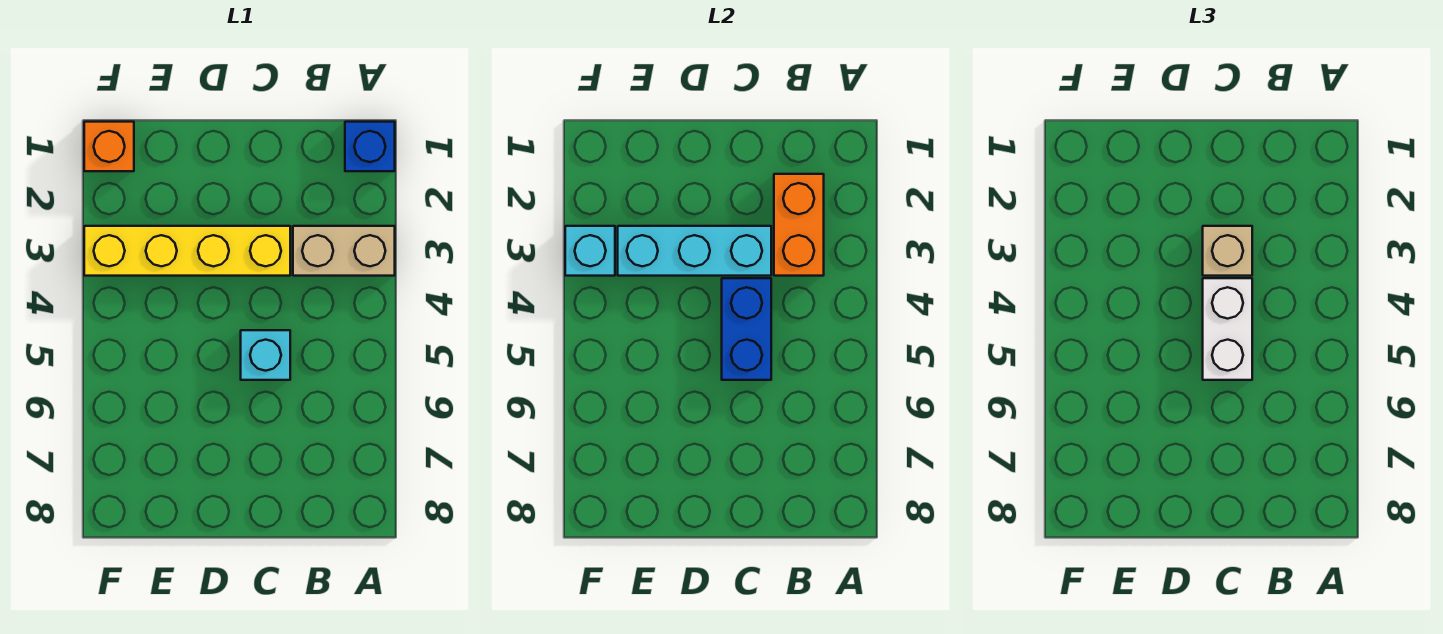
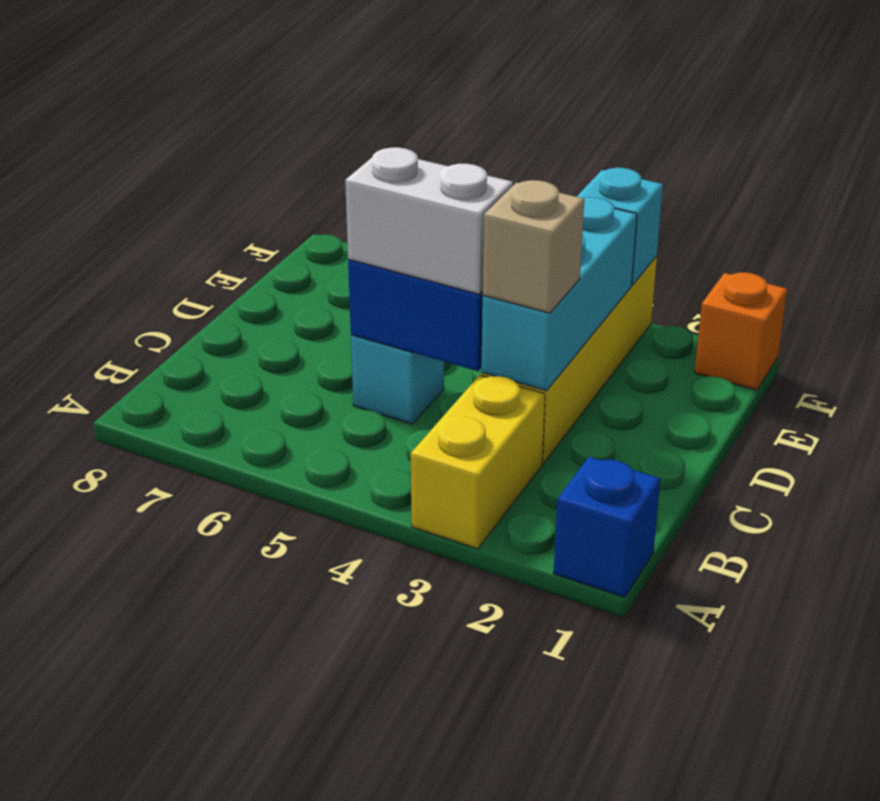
tan 1x2 brick [293,226,395,276] -> yellow 1x2 brick [411,375,545,549]
orange 1x2 brick [774,174,824,276] -> none

